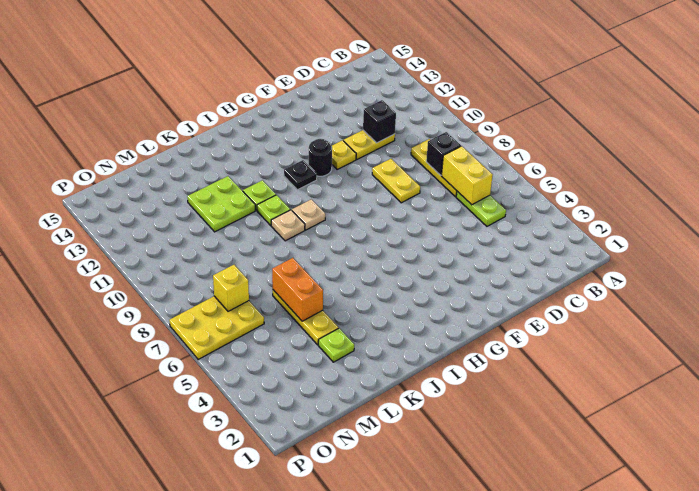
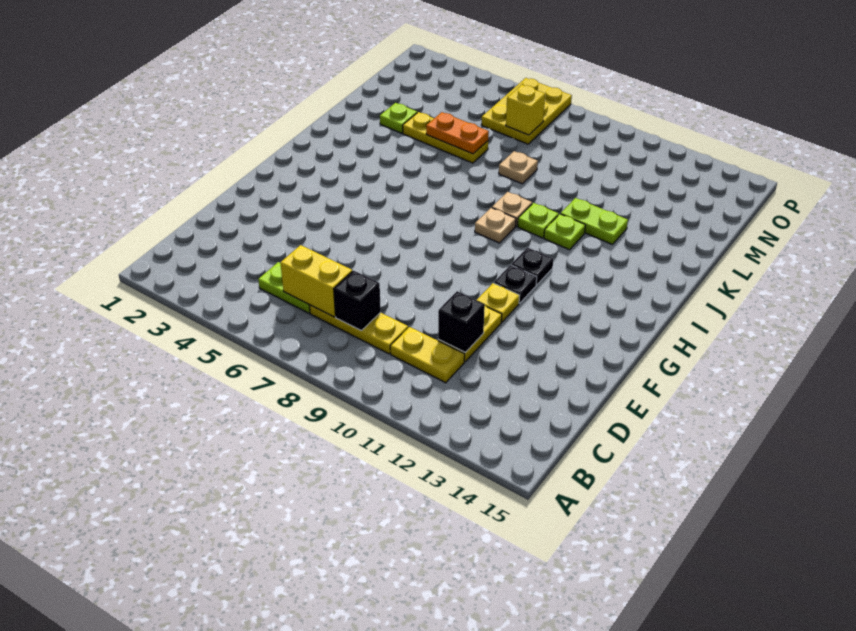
yellow 1x2 plate [372,159,420,203] -> yellow 1x2 plate moved to [390,327,465,383]
black 1x1 round brick [309,139,332,176] -> black 1x1 plate [494,265,537,303]
lime 2x2 plate [187,176,255,232] -> lime 1x2 plate [561,198,628,245]
orange 1x2 brick [272,258,323,321] -> orange 1x2 plate [426,112,489,154]
none -> tan 1x1 plate [499,151,538,184]

